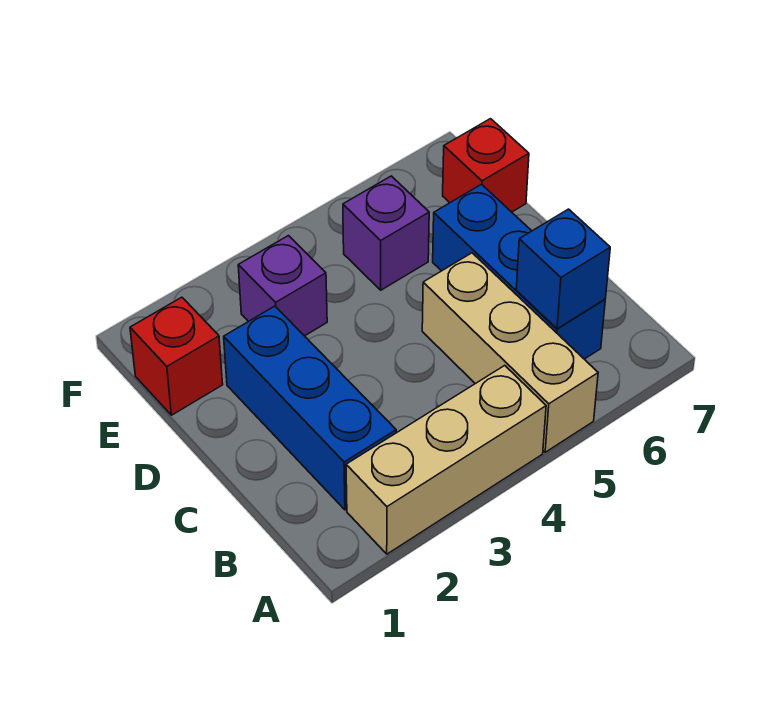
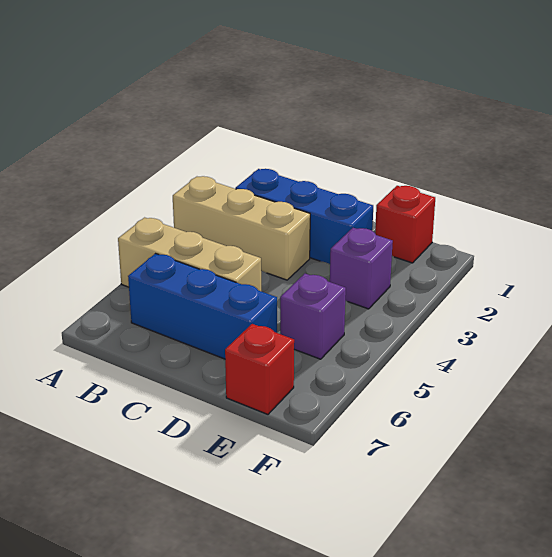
tan 1x3 brick [346,366,546,554] -> tan 1x3 brick turned to [173,176,310,280]
blue 1x1 brick [516,209,610,329] -> none

